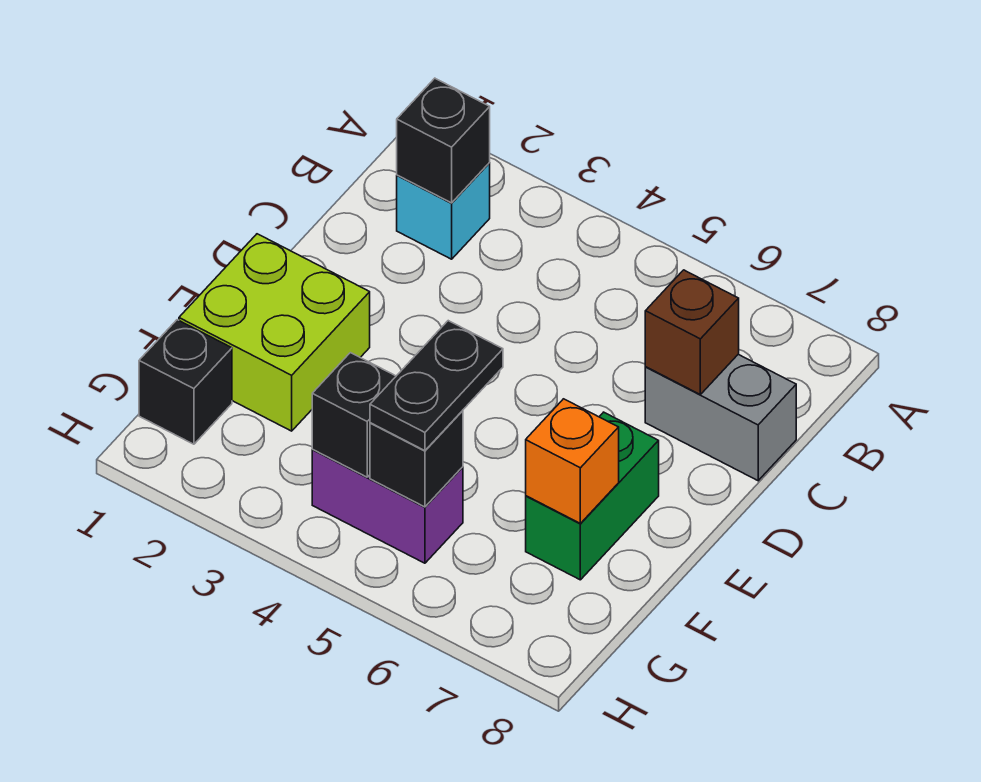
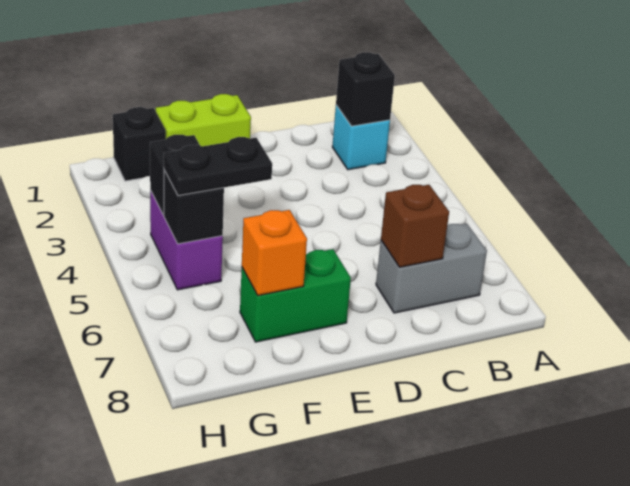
grey 1x2 brick [645,354,796,481] -> grey 1x2 brick turned to [376,223,487,313]
lime 2x2 brick [179,234,370,431] -> lime 1x2 brick [156,94,251,146]

